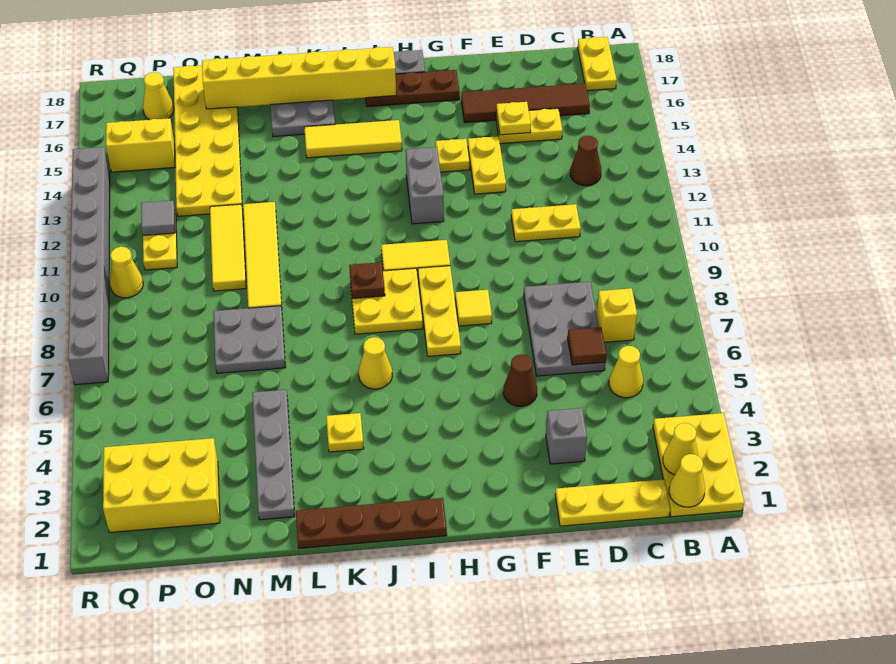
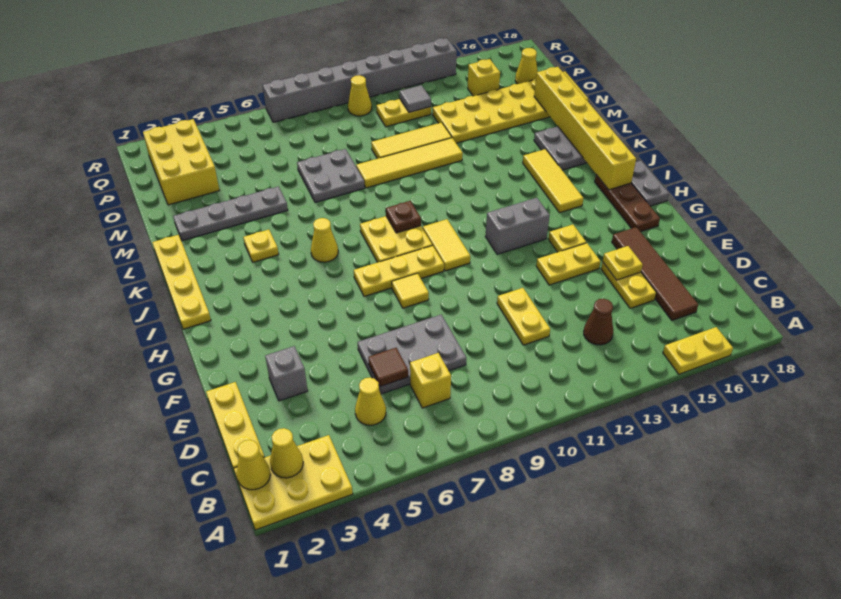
yellow 1x2 plate [578,37,617,91] -> yellow 1x2 plate moved to [663,327,733,374]
brown 1x1 cone [503,354,537,406] -> none
brown 1x4 plate [296,498,447,548] -> yellow 1x4 plate [152,235,211,329]
yellow 1x2 brick [106,118,175,172] -> yellow 1x1 brick [468,59,500,96]

